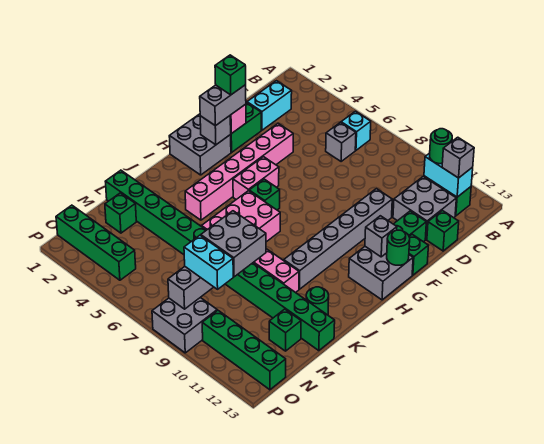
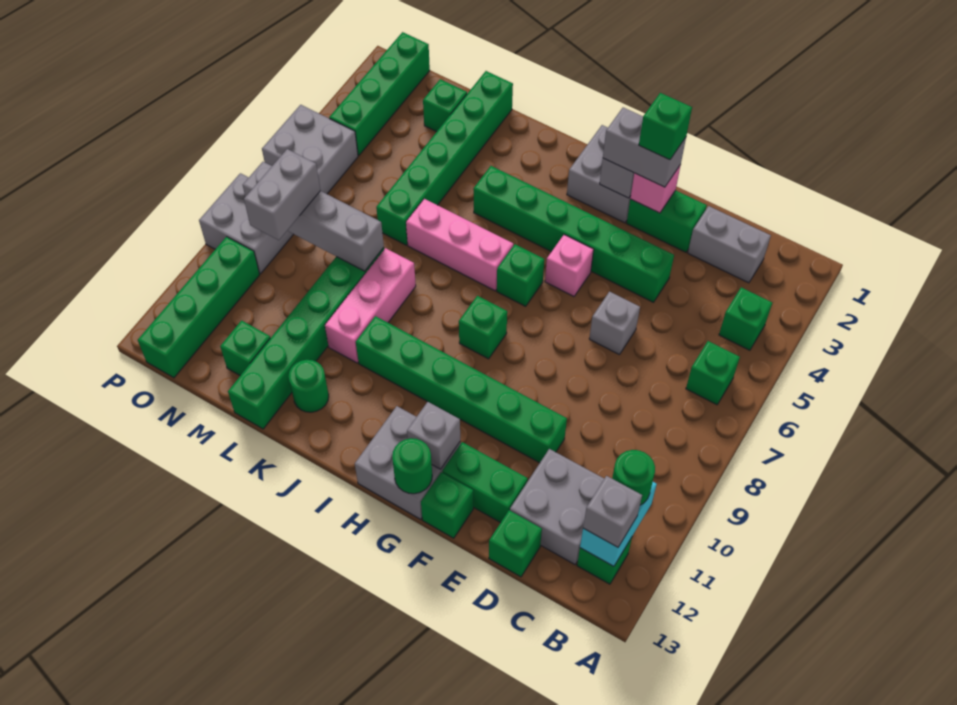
none -> green 1x1 brick [719,287,772,350]
cyan 1x1 brick [341,111,371,150] -> green 1x1 brick [686,341,740,405]
cyan 1x2 brick [247,81,292,130] -> grey 1x2 brick [688,206,771,283]
grey 1x1 brick [326,122,356,161] -> grey 1x1 brick moved to [589,291,640,355]
pink 1x6 brick [185,124,293,220] -> green 1x6 brick [473,166,674,302]
grey 1x6 brick [284,189,392,289] -> green 1x6 brick [356,316,567,463]
pink 1x2 brick [233,157,279,199] -> pink 1x1 brick [545,235,594,296]
none -> green 1x1 brick [459,296,507,359]
pink 2x3 brick [201,191,280,242] -> pink 1x3 brick [406,199,513,291]
grey 2x2 brick [201,211,266,277] -> grey 2x2 brick moved to [262,105,358,194]
cyan 1x2 brick [184,235,233,289] -> grey 1x2 brick [244,149,320,240]

